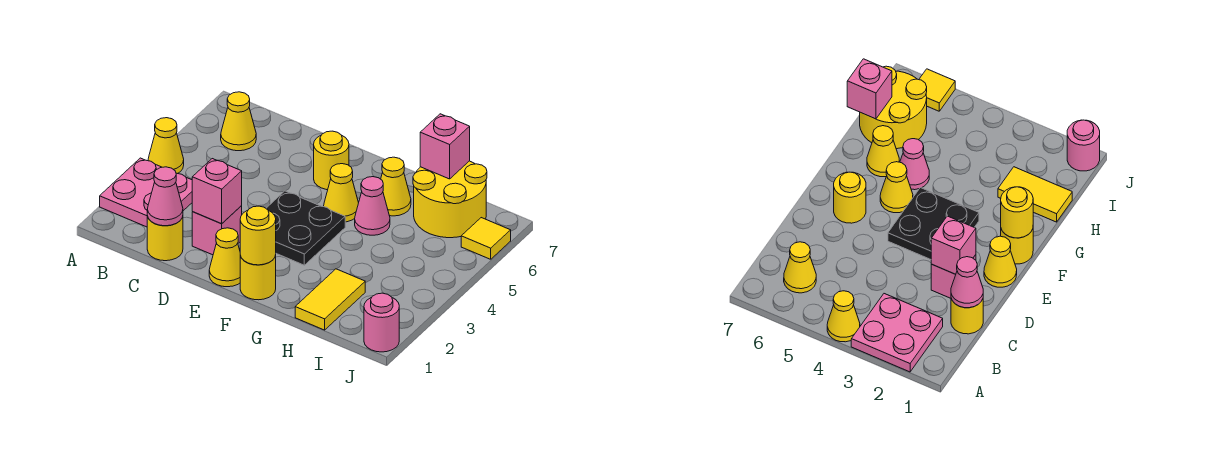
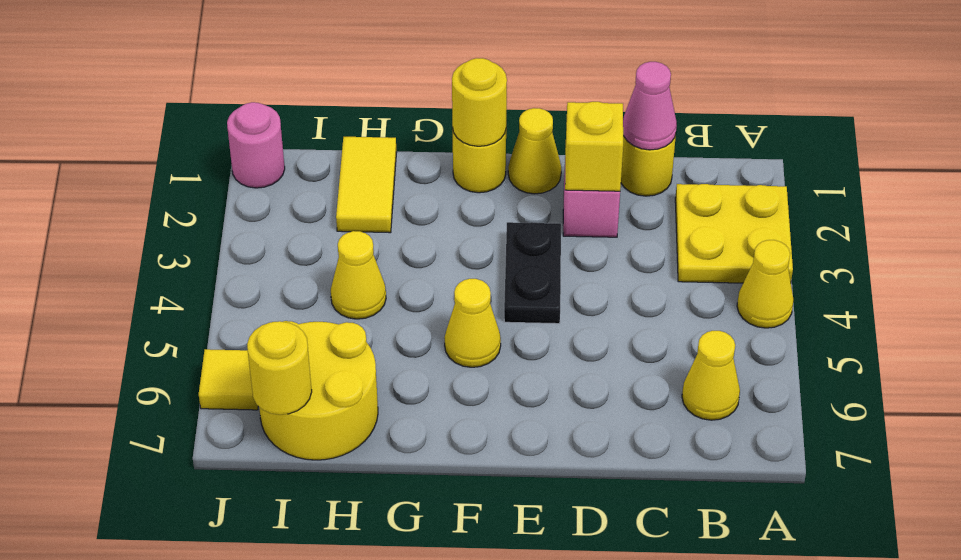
pink 2x2 plate [100,158,192,227] -> yellow 2x2 plate [675,184,793,283]
pink 1x1 brick [192,159,242,224] -> yellow 1x1 brick [565,102,623,191]
black 2x2 plate [266,191,345,265] -> black 1x2 plate [504,222,561,324]
yellow 1x1 round brick [314,131,349,190] -> yellow 1x1 round brick moved to [247,321,312,415]
pink 1x1 cone [355,177,390,235] -> none
yellow 1x1 cone [381,157,411,216] -> yellow 1x1 cone moved to [331,231,386,319]
pink 1x1 brick [420,114,470,179] -> none

